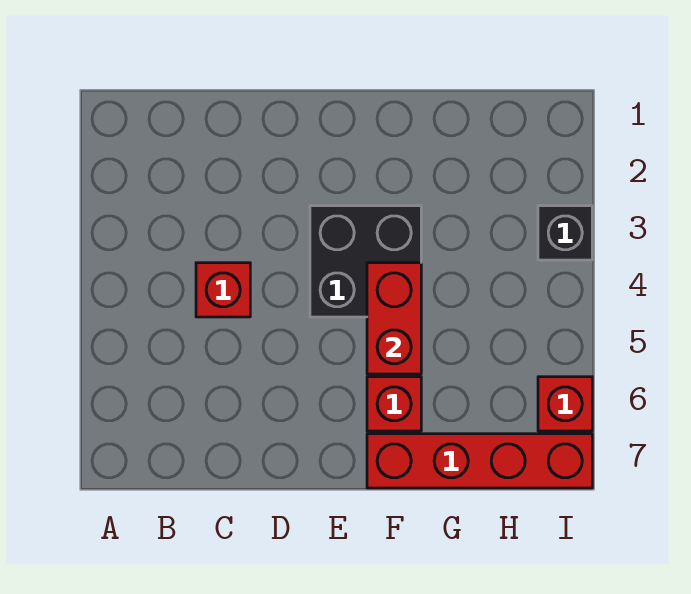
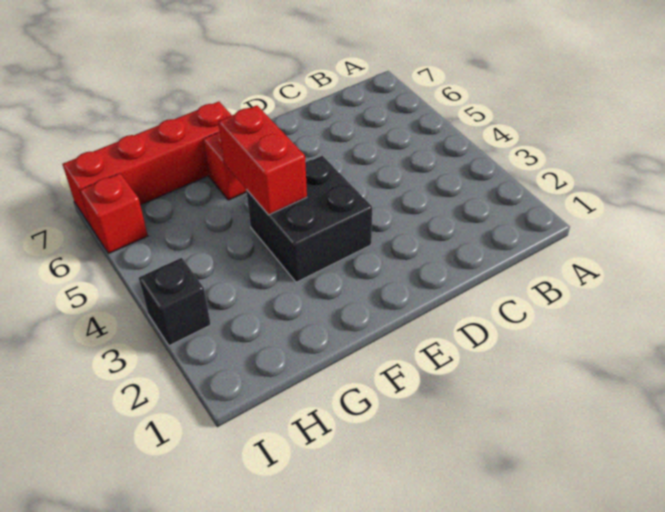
red 1x1 brick [196,263,250,317] -> none

